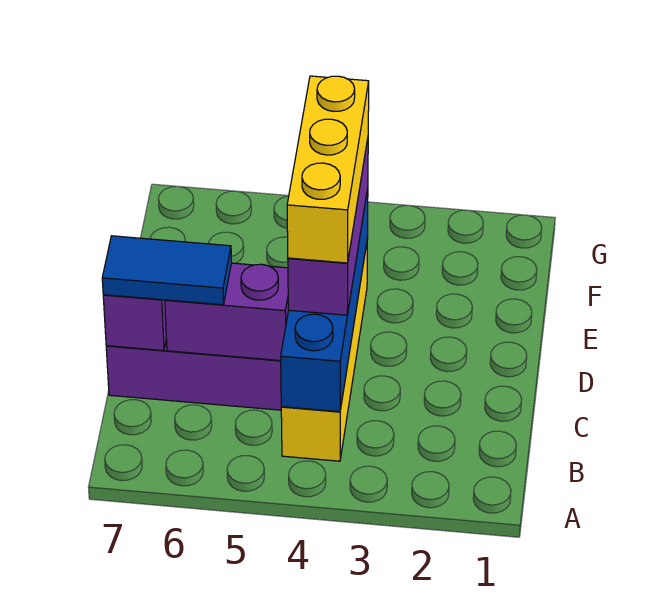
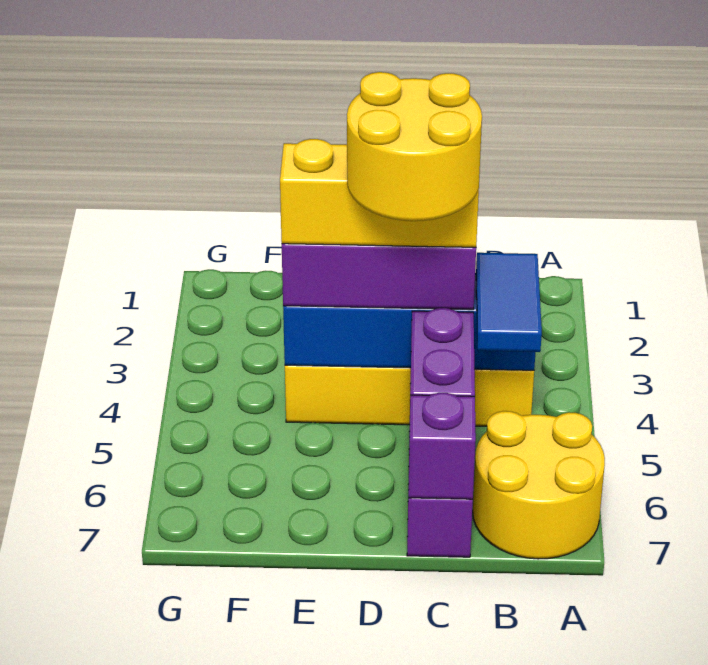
none -> yellow 2x2 round brick [473,411,605,559]
none -> yellow 2x2 round brick [347,72,482,221]
blue 1x2 tile [102,236,231,305] -> blue 1x2 tile moved to [476,253,542,352]

